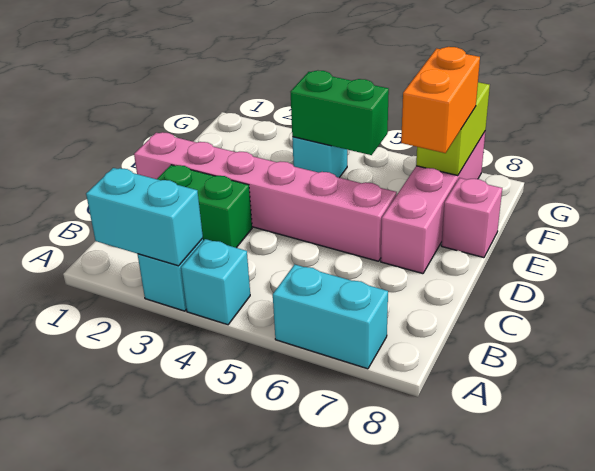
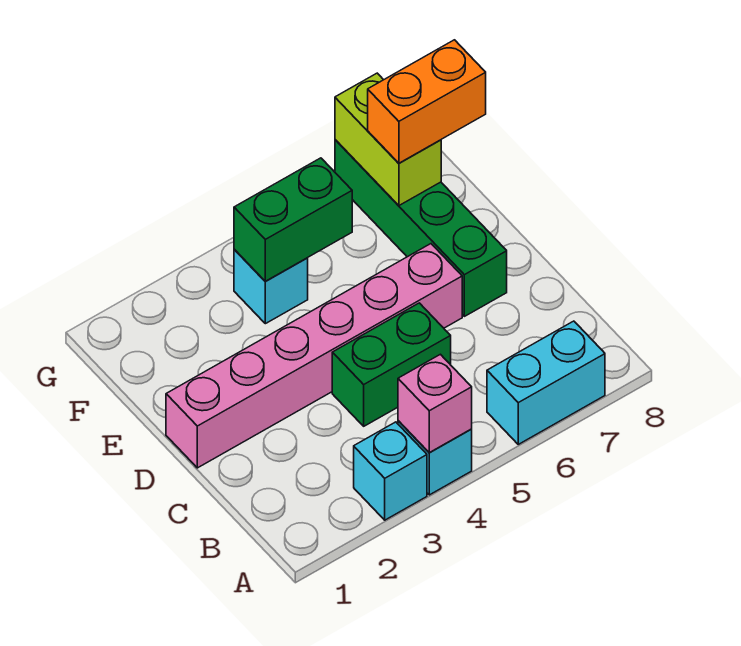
cyan 1x2 brick [86,168,203,266] -> none
green 1x2 brick [157,165,252,248] -> green 1x2 brick moved to [332,303,451,426]
pink 1x4 brick [381,132,485,274] -> green 1x4 brick [335,140,507,316]
orange 1x2 brick [401,47,480,153] -> orange 1x2 brick turned to [368,40,486,163]
pink 1x1 brick [441,178,502,258] -> pink 1x1 brick moved to [398,354,472,453]

